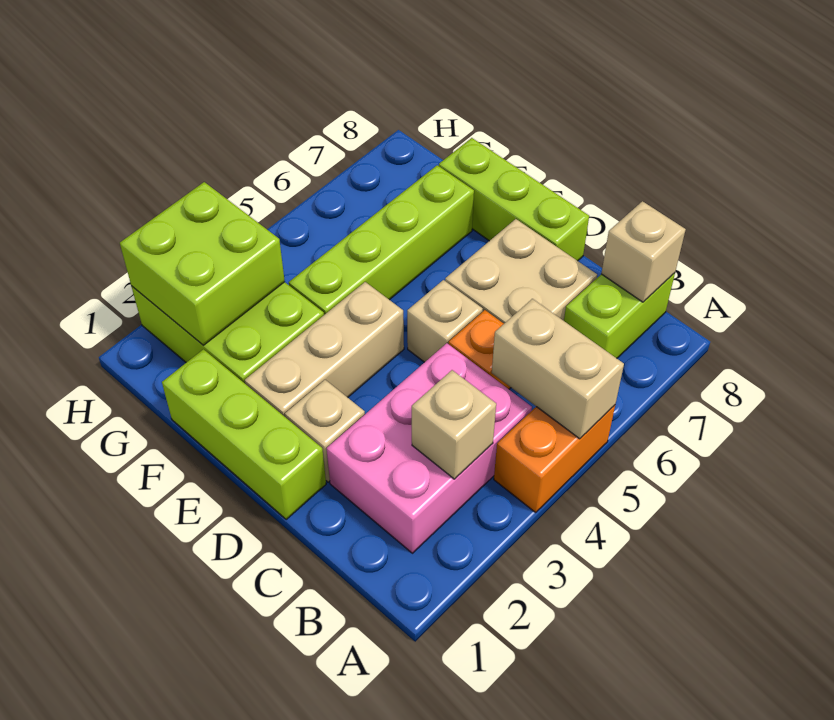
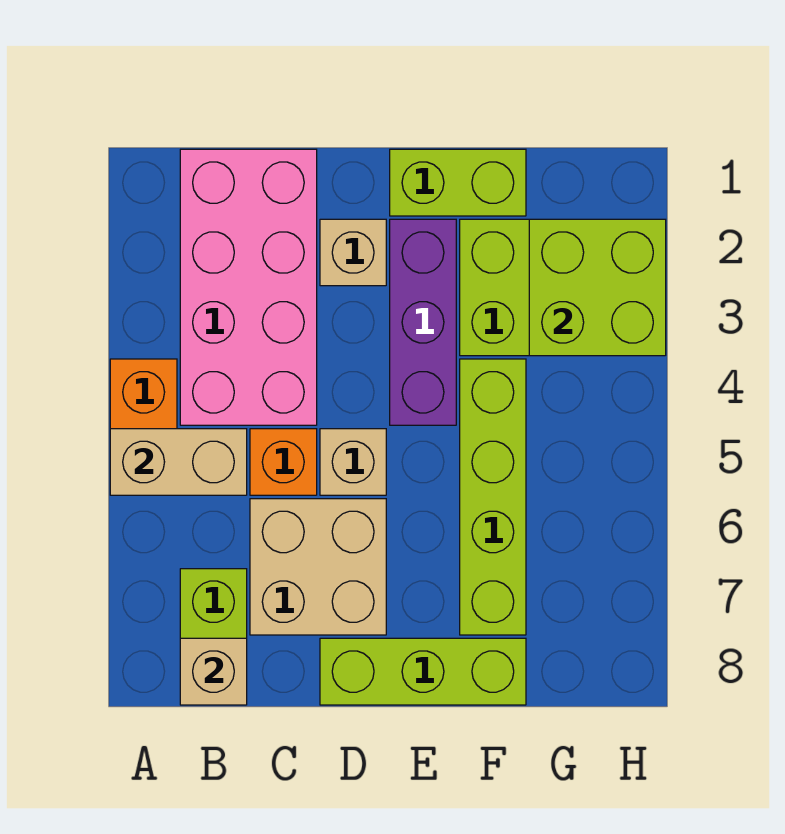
pink 2x3 brick [327,343,532,553] -> pink 2x4 brick [180,149,317,425]
tan 1x1 brick [412,370,496,479] -> none
lime 1x3 brick [162,349,326,519] -> lime 1x2 brick [390,149,526,216]
tan 1x3 brick [245,282,404,417] -> purple 1x3 brick [390,219,456,425]

